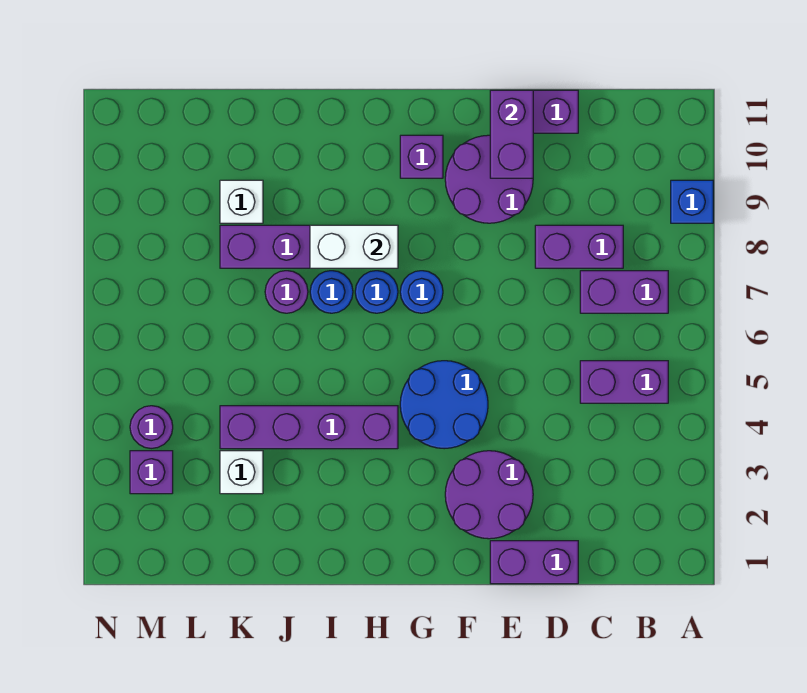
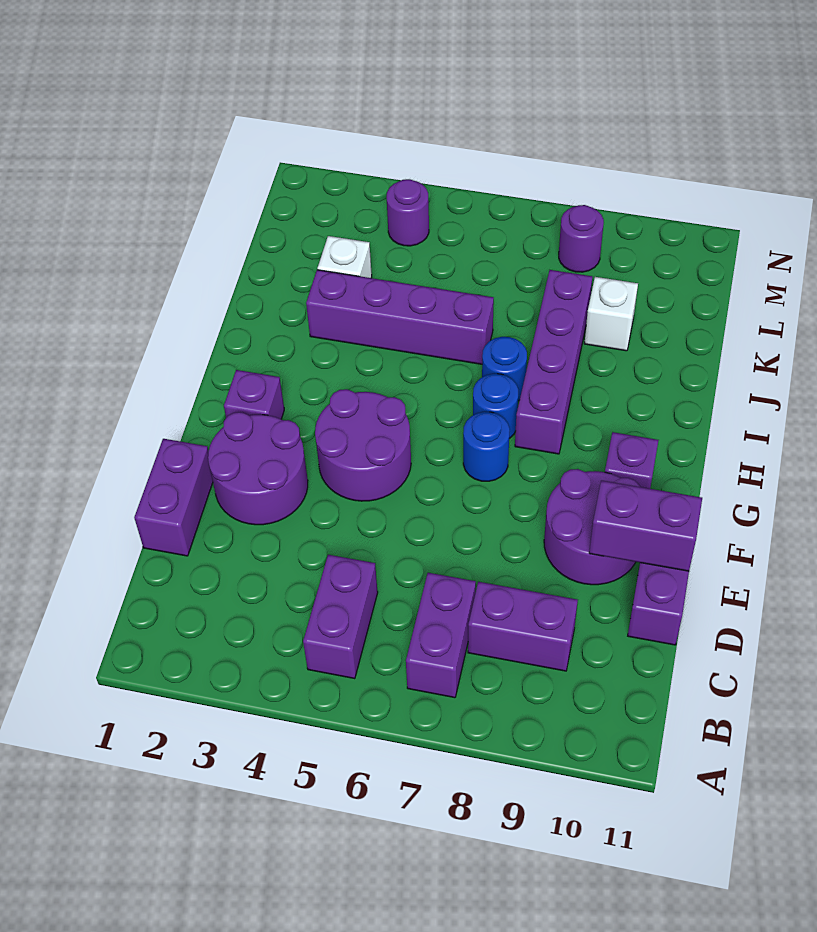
blue 1x1 brick [671,180,713,223] -> none
purple 1x2 brick [535,225,623,268] -> purple 1x2 brick turned to [468,582,578,671]
blue 2x2 round brick [400,361,488,449] -> purple 2x2 round brick [315,389,411,501]
purple 1x4 brick [220,406,398,449] -> purple 1x4 brick turned to [306,270,494,364]
white 1x2 brick [310,225,398,268] -> none
purple 1x1 round brick [265,271,308,313] -> purple 1x1 round brick moved to [559,205,604,272]
purple 1x1 brick [130,451,173,494] -> purple 1x1 brick moved to [224,370,284,419]

